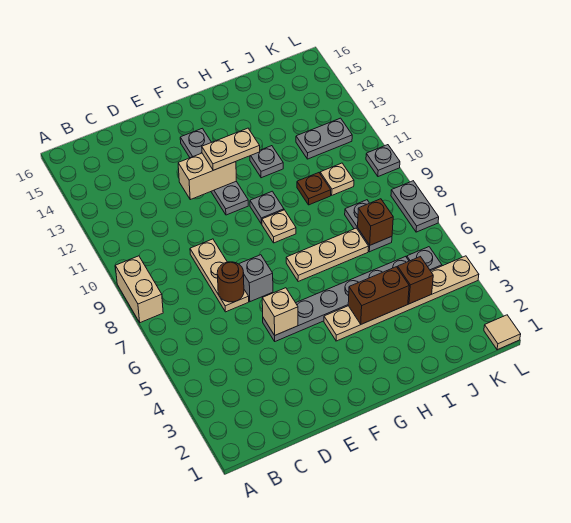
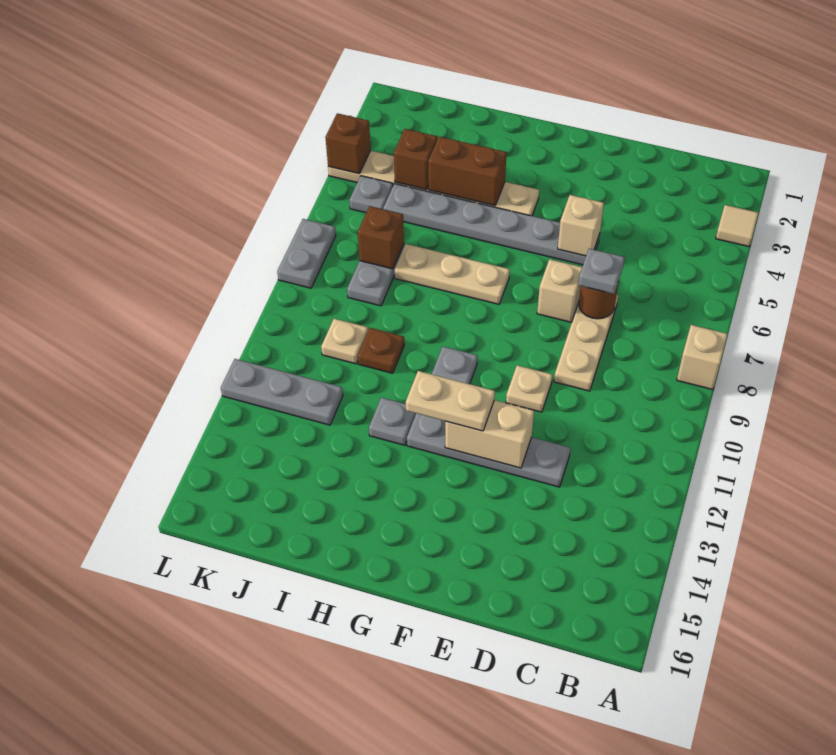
tan 1x2 brick [115,256,163,323] -> tan 1x1 brick [677,325,728,390]
grey 1x1 brick [239,255,273,302] -> tan 1x1 brick [537,259,582,322]
grey 1x4 plate [180,128,248,215] -> grey 1x4 plate turned to [407,413,571,487]
tan 1x1 plate [262,210,296,243] -> tan 1x1 plate moved to [506,365,552,412]
grey 1x2 plate [296,118,352,159] -> grey 1x3 plate [221,359,343,425]
tan 1x1 tile [484,315,521,350] -> tan 1x1 tile moved to [716,205,758,247]
none -> brown 1x1 brick [325,113,371,174]
grey 1x1 plate [366,145,400,177] -> grey 1x1 plate moved to [578,249,625,294]

